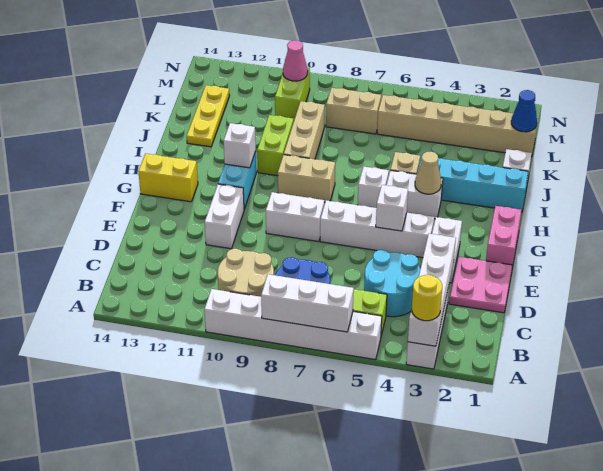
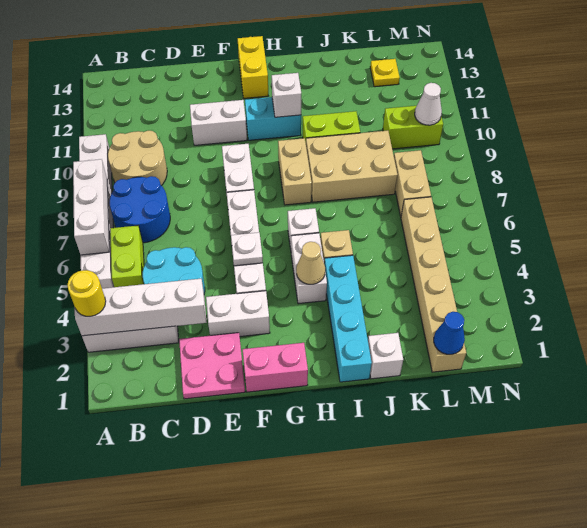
white 1x1 brick [376,185,408,231] -> white 1x1 plate [231,232,263,266]
tan 1x3 brick [284,101,325,159] -> tan 2x3 brick [306,131,397,202]
yellow 1x3 plate [187,85,229,147] -> yellow 1x1 plate [370,59,400,87]
pink 1x1 cone [283,40,308,81] -> white 1x1 cone [415,83,442,125]

